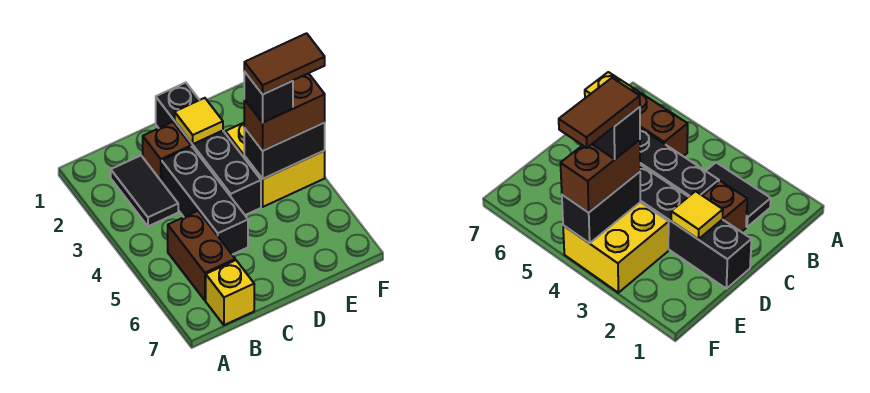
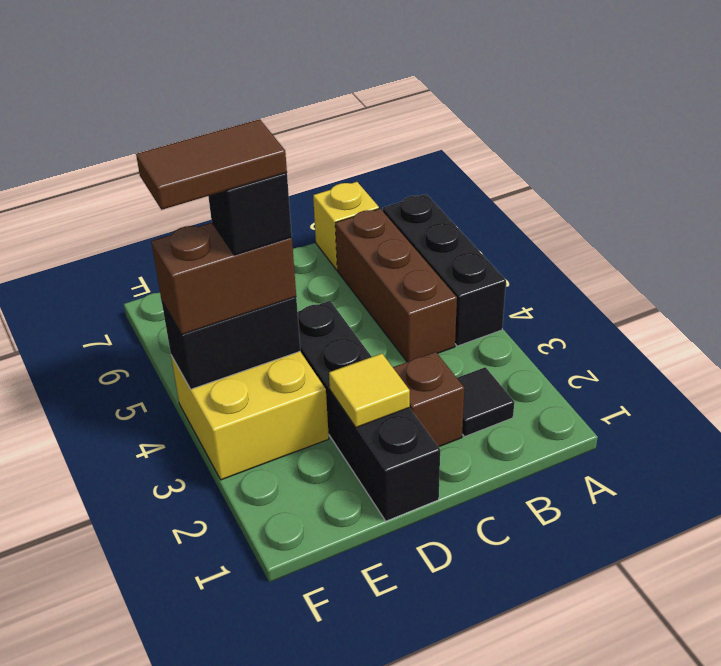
black 1x2 tile [111,156,178,226] -> black 1x1 tile [457,367,514,437]
brown 1x2 brick [168,211,235,300] -> brown 1x3 brick [335,209,457,362]
black 1x3 brick [162,147,248,255] -> black 1x3 brick moved to [383,194,506,346]

